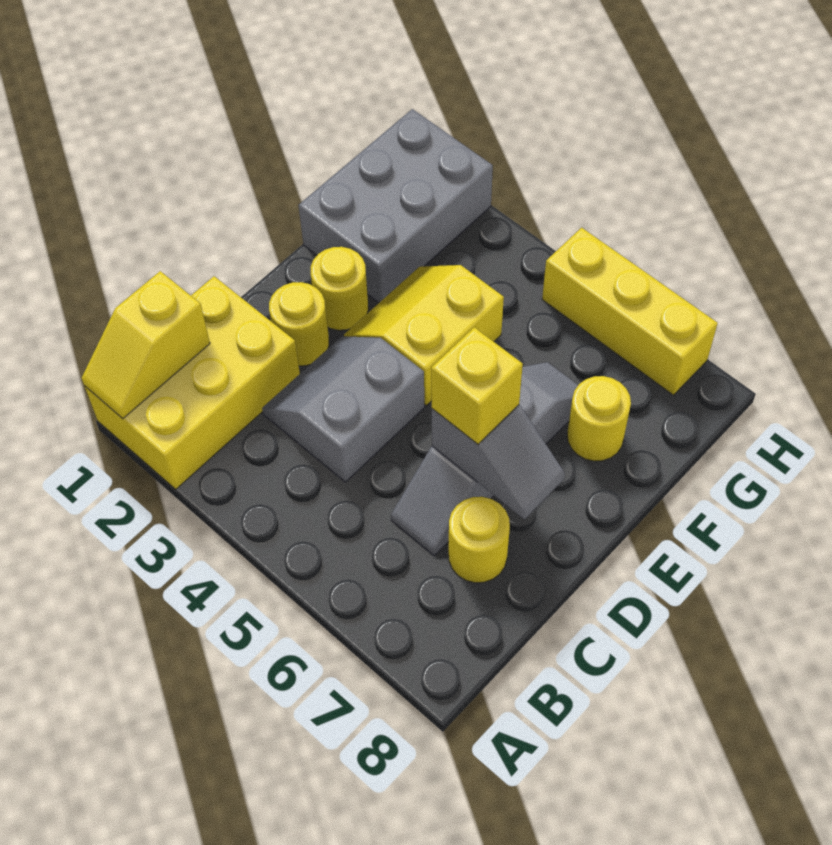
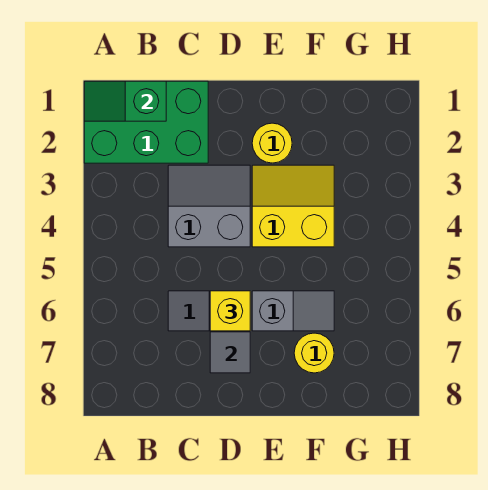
yellow 2x3 brick [85,276,300,489] -> green 2x3 brick [84,81,208,163]
yellow 1x2 slope [82,271,210,419] -> green 1x2 slope [84,81,166,121]
yellow 1x1 round brick [449,497,510,583] -> none
yellow 1x1 round brick [269,282,329,366] -> none
grey 2x3 brick [298,109,493,303] -> none
yellow 1x3 brick [542,228,718,395] -> none

